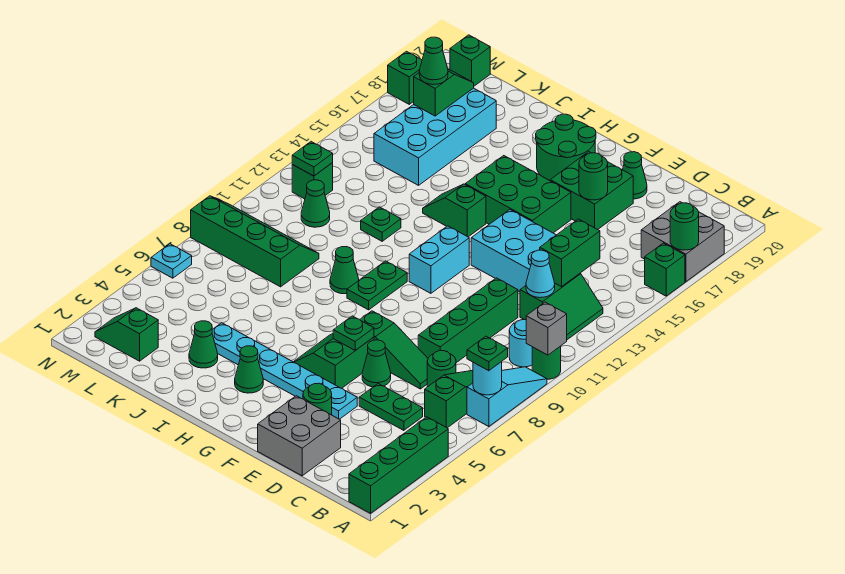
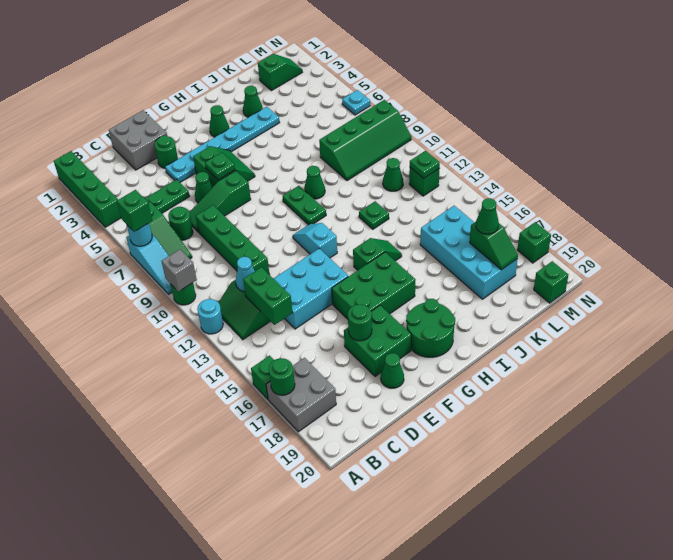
green 1x1 plate [467,336,508,371] -> green 1x1 brick [117,190,152,232]
cyan 1x1 round brick [509,320,532,367] -> cyan 1x1 round brick moved to [197,299,223,334]
cyan 1x2 brick [409,226,469,293] -> cyan 1x2 slope [293,223,337,258]

